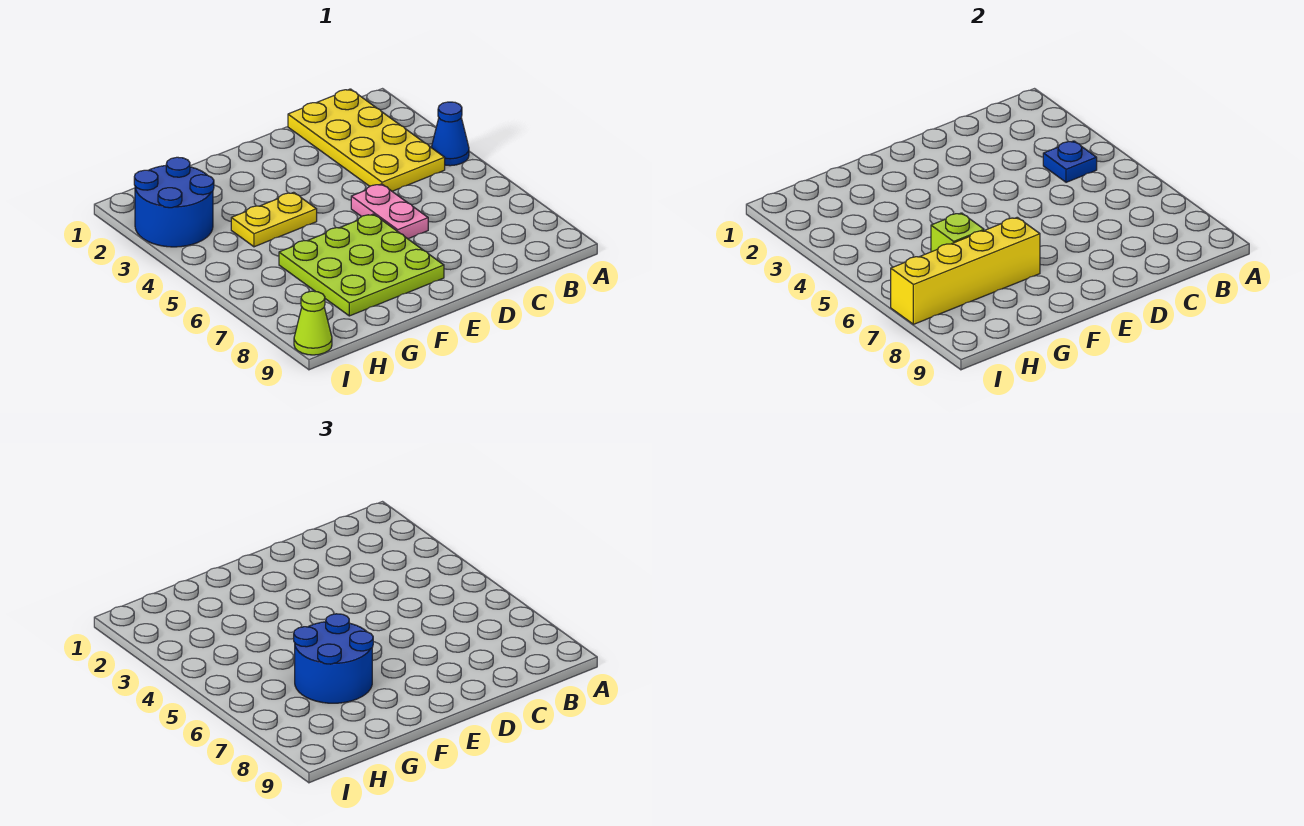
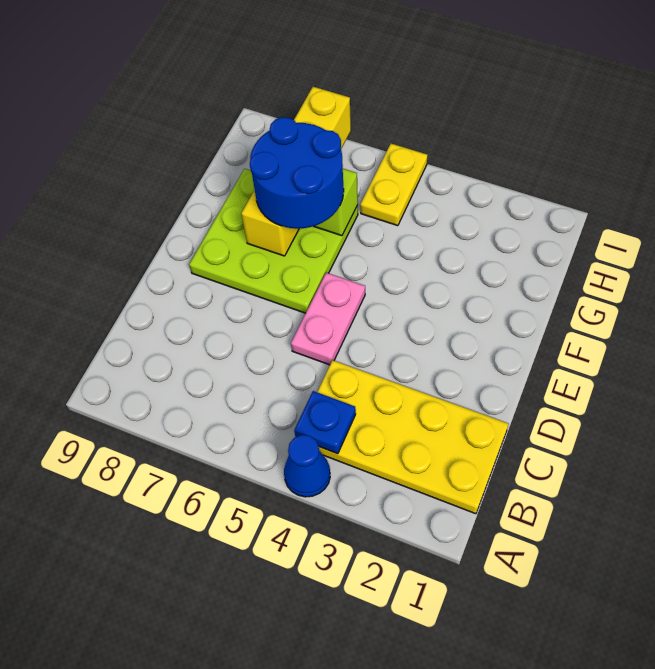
pink 1x2 plate [351,184,428,239] -> pink 1x2 plate turned to [291,273,365,365]
yellow 1x2 plate [231,192,317,247] -> yellow 1x2 plate moved to [360,144,428,226]
blue 2x2 round brick [134,157,214,247] -> none
lime 1x1 cone [294,291,332,355] -> none

